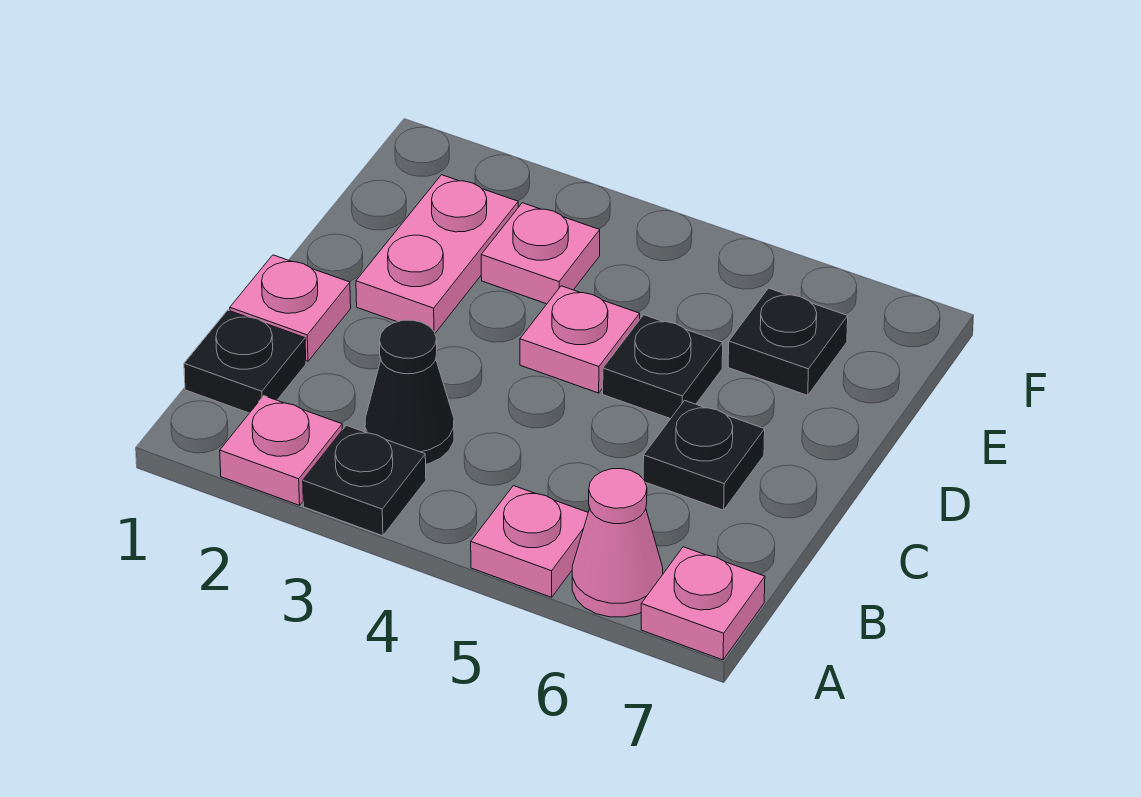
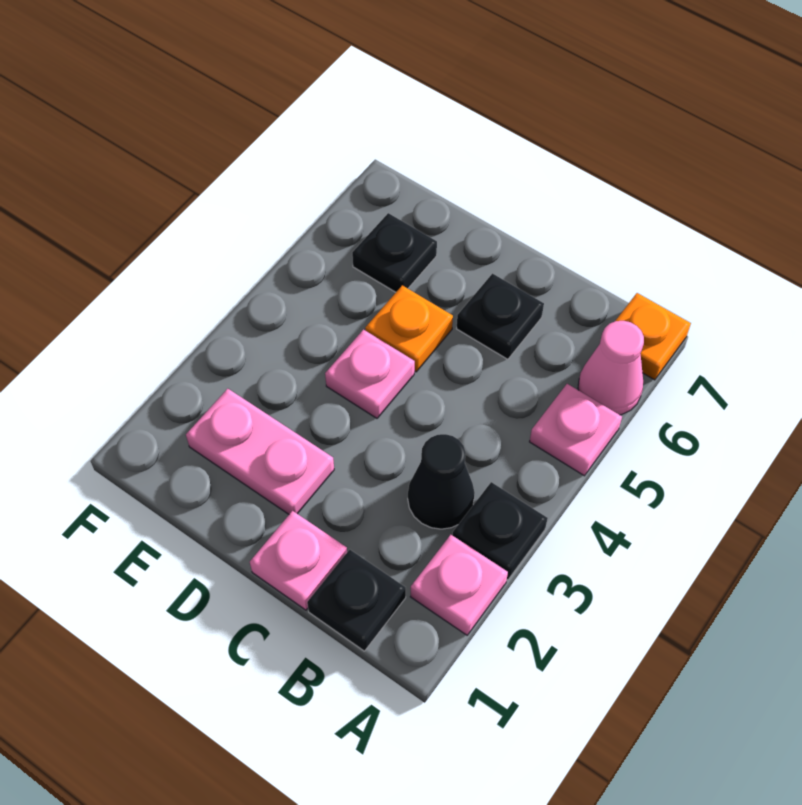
pink 1x1 plate [641,547,765,660] -> orange 1x1 plate [616,293,691,380]
black 1x1 plate [603,315,723,419] -> orange 1x1 plate [365,285,453,372]
pink 1x1 plate [481,203,600,304] -> none

